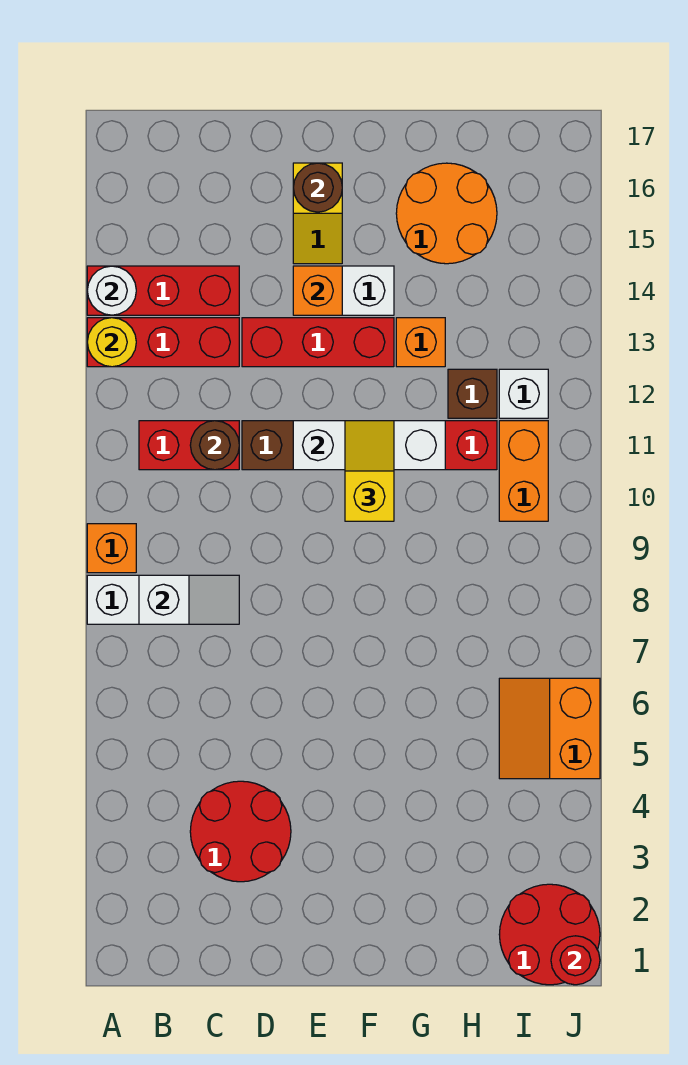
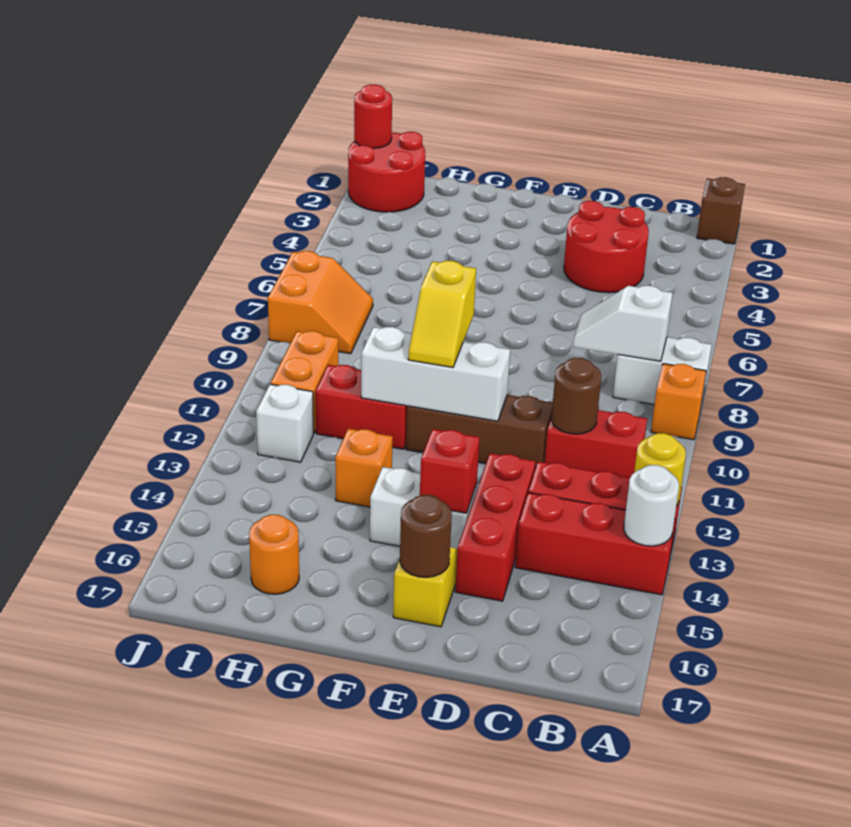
red 1x3 brick [242,318,394,367] -> red 1x3 brick turned to [455,453,535,601]
orange 1x1 brick [293,266,342,315] -> red 1x1 brick [420,429,480,513]
orange 2x2 round brick [396,163,497,264] -> orange 1x1 round brick [249,515,299,594]
brown 1x1 brick [448,369,497,418] -> brown 1x1 brick moved to [697,177,745,244]
orange 2x2 slope [499,678,600,779] -> orange 2x2 slope moved to [268,251,373,354]

